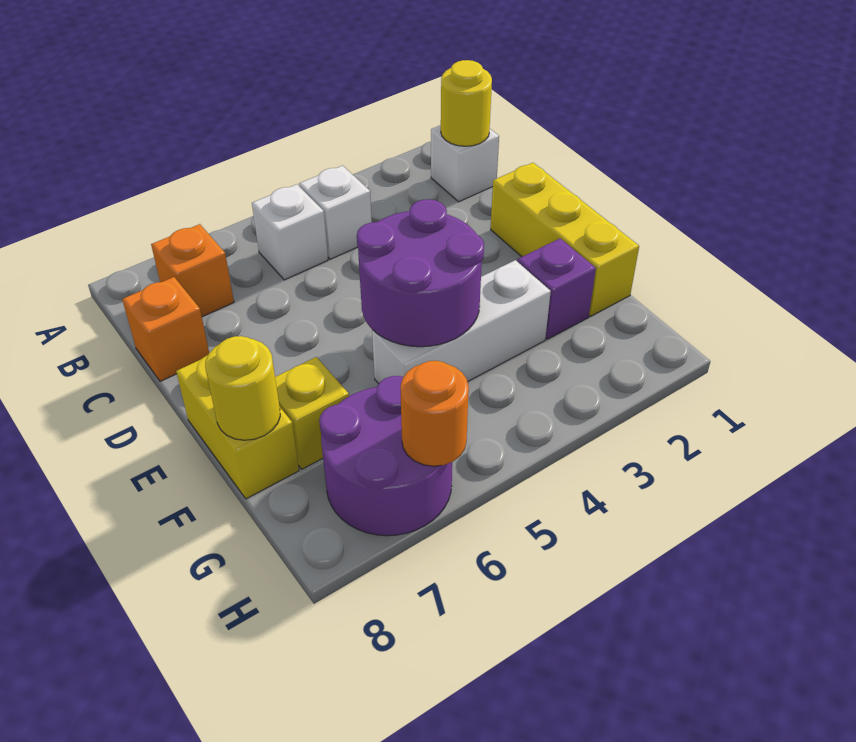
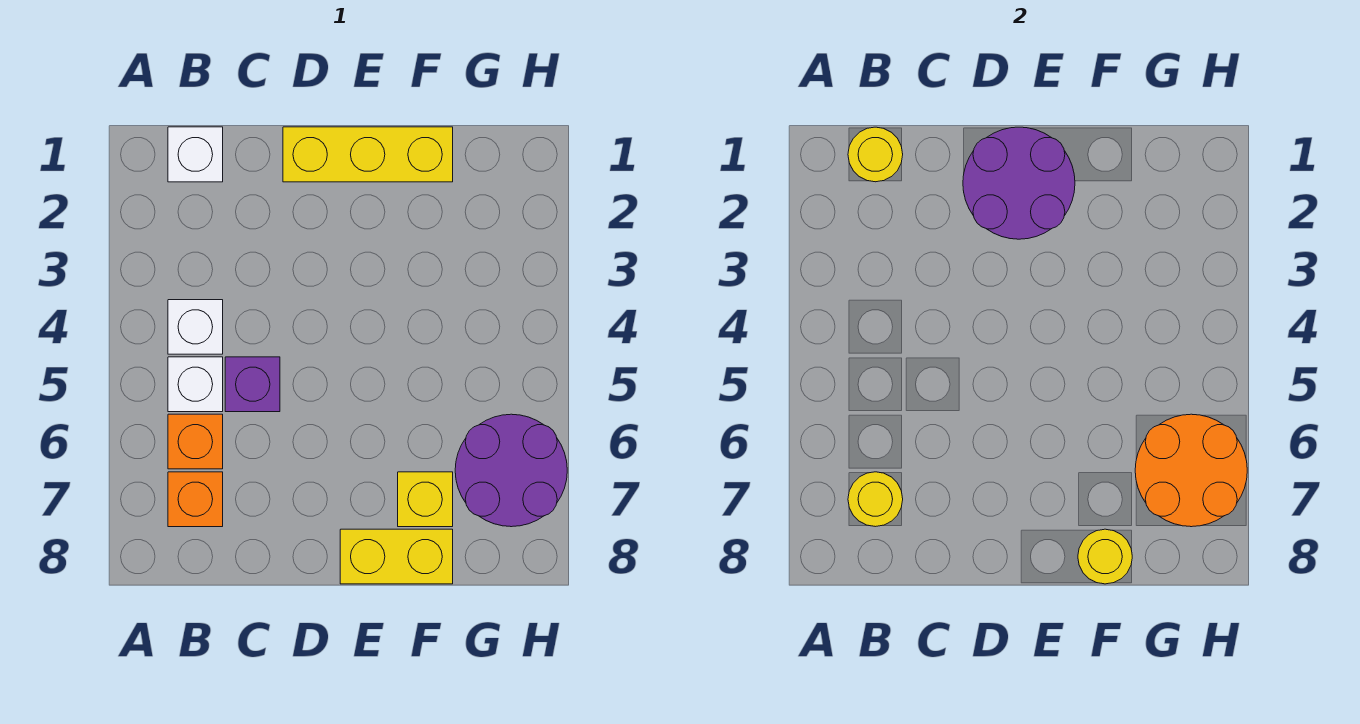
none -> yellow 1x1 round brick [848,472,903,527]
orange 1x1 brick [122,277,209,381] -> orange 1x1 brick moved to [168,414,223,469]
purple 2x2 round brick [357,199,484,347] -> purple 2x2 round brick moved to [963,127,1075,239]
purple 1x1 brick [517,239,596,339] -> purple 1x1 brick moved to [225,357,280,412]
white 1x3 brick [372,260,551,384] -> none
orange 1x1 round brick [400,361,469,466] -> orange 2x2 round brick [1135,414,1247,527]

